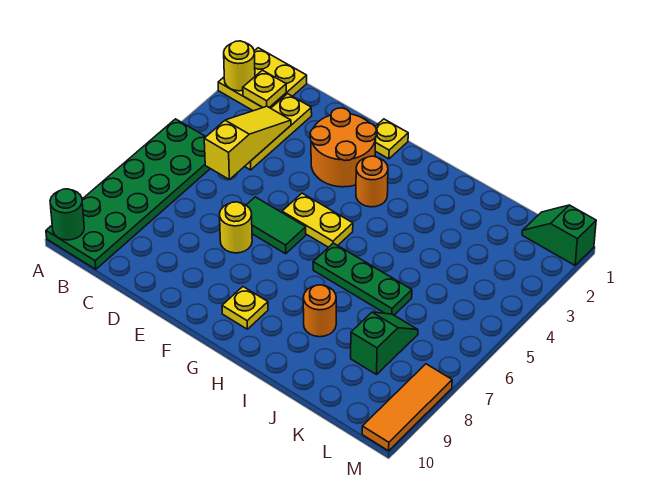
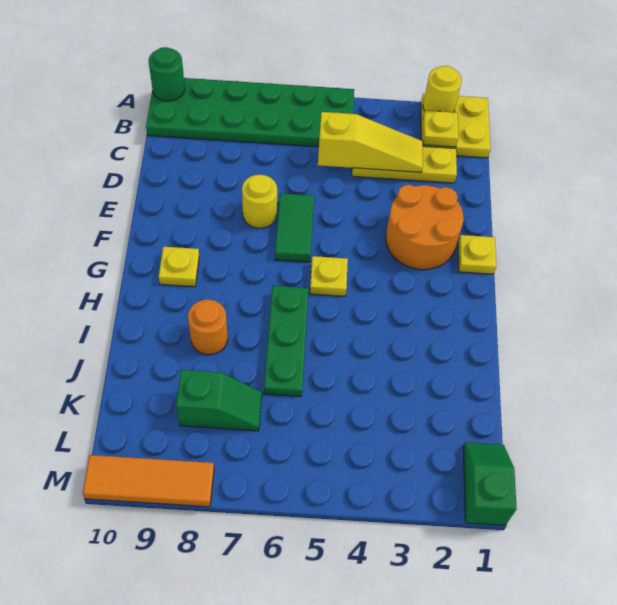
yellow 1x2 plate [282,193,353,247] -> yellow 1x1 plate [310,256,348,296]
orange 1x1 round brick [356,156,388,207] -> none

